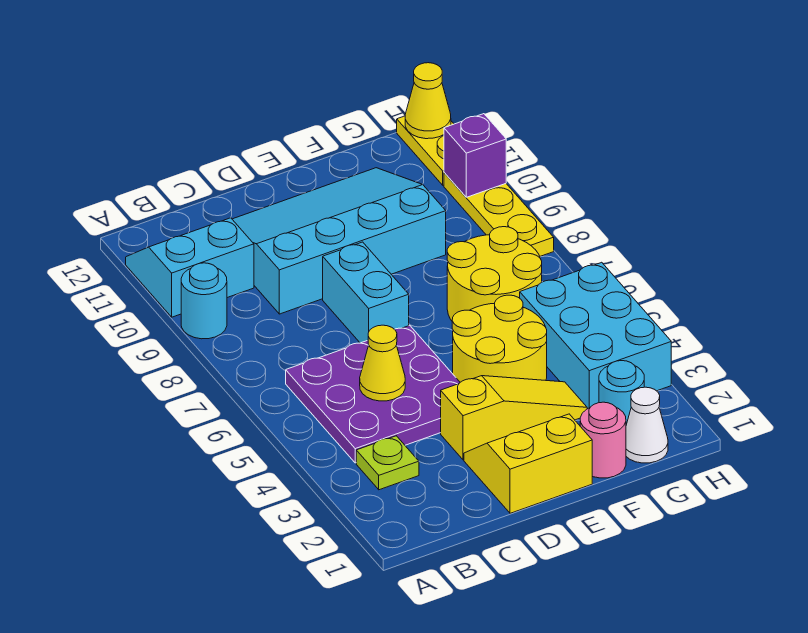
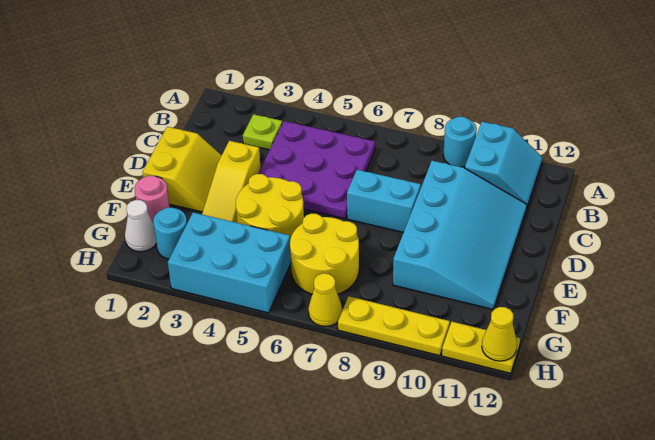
yellow 1x1 cone [360,325,405,401] -> yellow 1x1 cone moved to [308,273,342,326]
purple 1x1 brick [444,114,506,197] -> none

